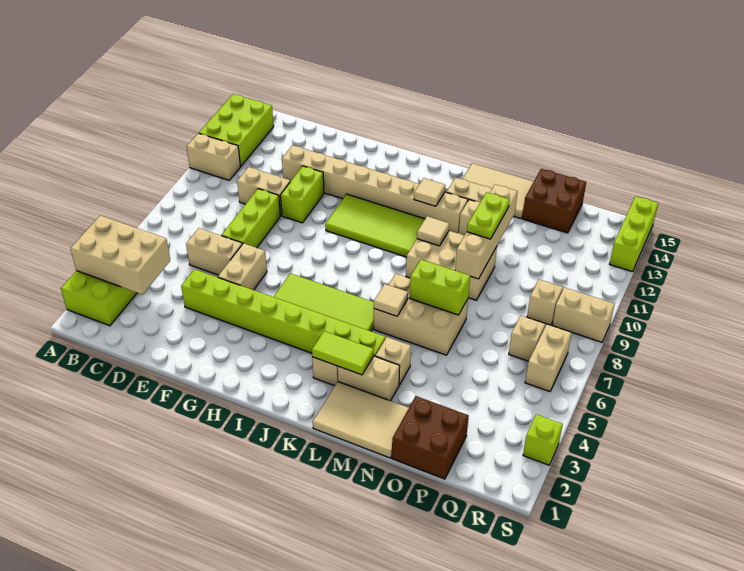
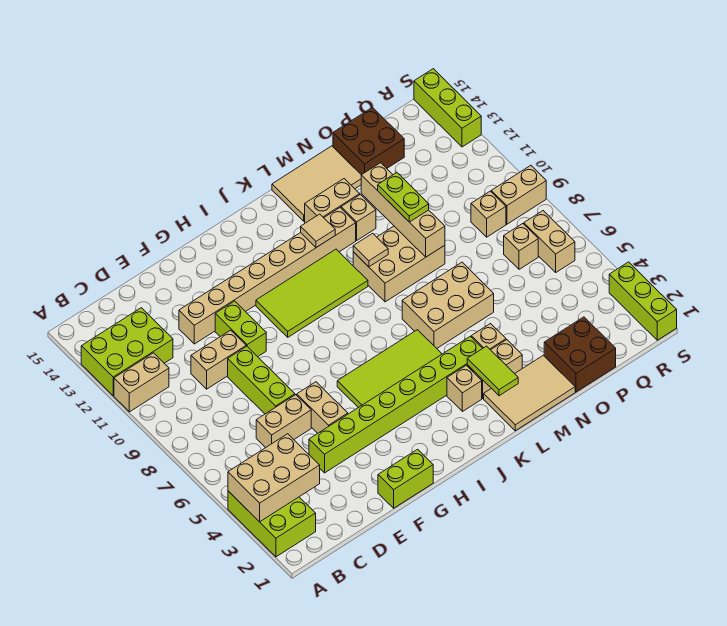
lime 2x3 brick [199,94,274,166] -> lime 2x3 brick turned to [81,308,173,396]
lime 1x2 tile [312,331,374,375] -> lime 1x2 tile turned to [467,346,518,396]
tan 1x1 tile [374,284,408,316] -> none
lime 1x2 brick [410,260,471,315] -> lime 1x2 brick moved to [378,449,433,508]
lime 1x1 brick [523,414,563,465] -> lime 1x3 brick [609,262,677,340]

